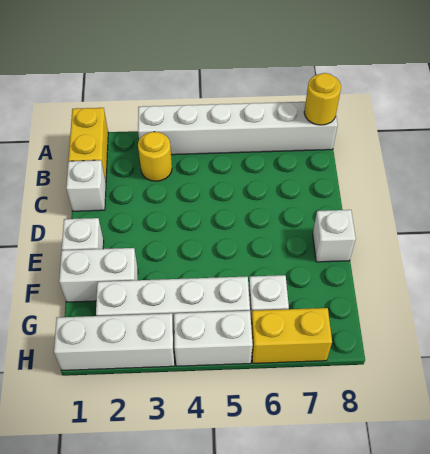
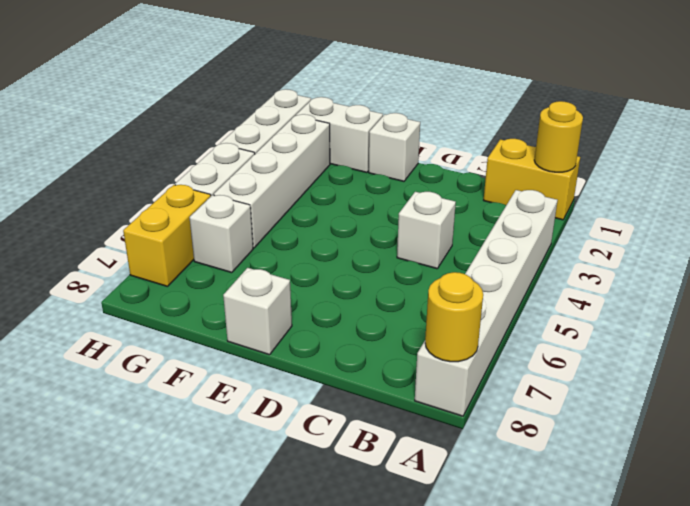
yellow 1x1 round brick [138,132,172,181] -> yellow 1x1 round brick moved to [534,101,583,172]
white 1x1 brick [66,160,106,211] -> white 1x1 brick moved to [397,192,456,269]
white 1x2 brick [59,248,138,302] -> white 1x2 brick turned to [296,97,383,173]

